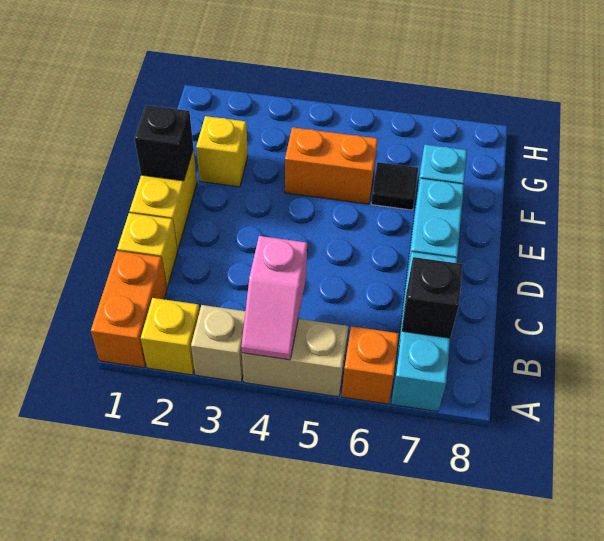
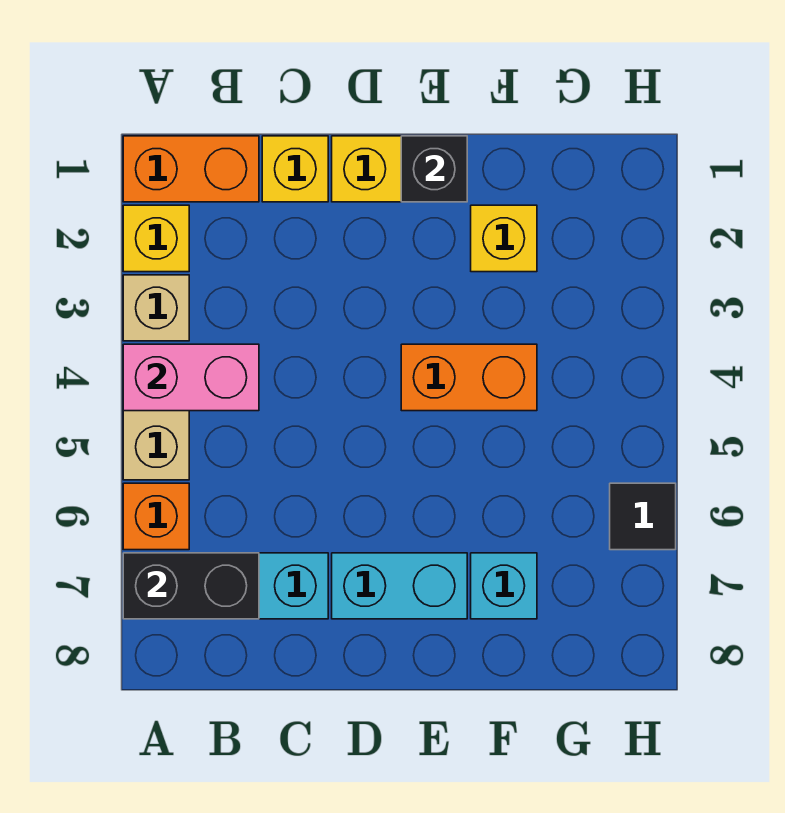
pink 1x2 slope [241,236,307,360] -> pink 1x2 brick [123,344,259,411]
black 1x1 brick [402,257,462,338] -> black 1x2 brick [123,553,259,619]
orange 1x2 brick [285,127,378,204] -> orange 1x2 brick turned to [401,344,537,411]
black 1x1 tile [371,162,418,210] -> black 1x1 tile moved to [610,483,676,550]

